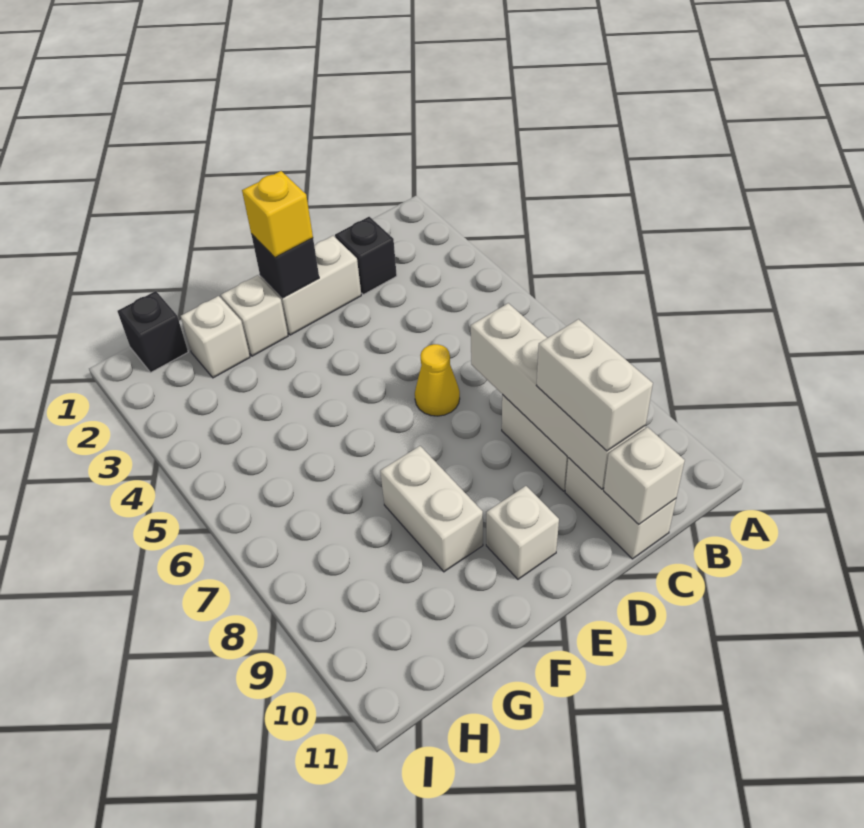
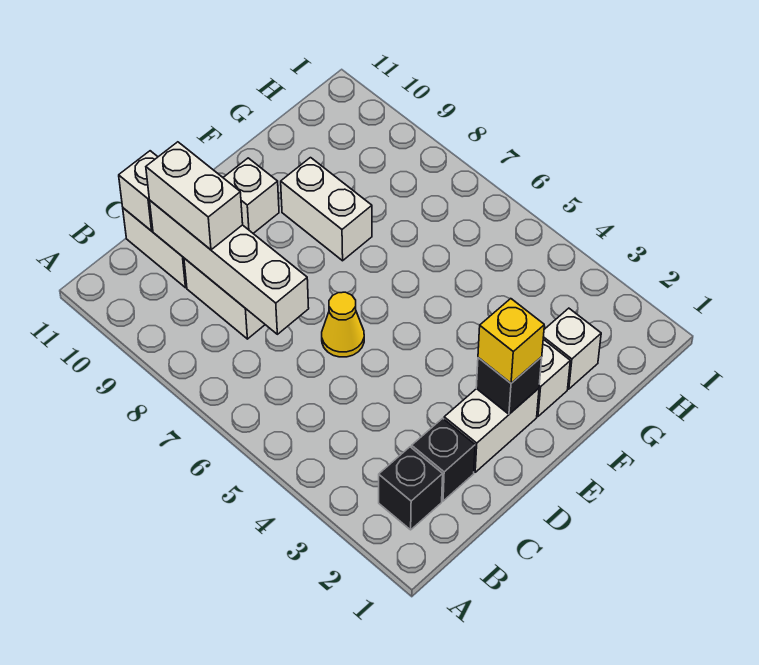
black 1x1 brick [118,291,188,373] -> black 1x1 brick moved to [379,447,443,530]

